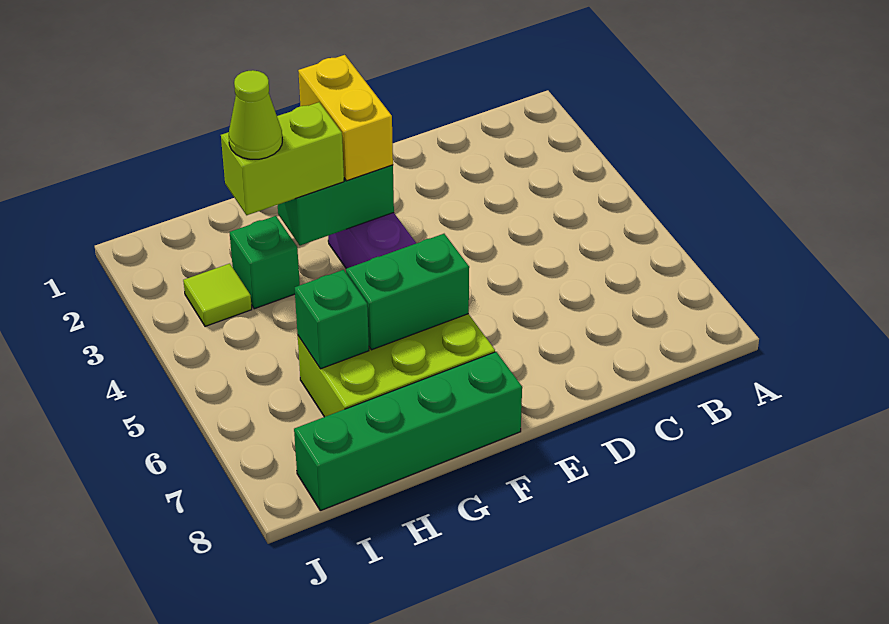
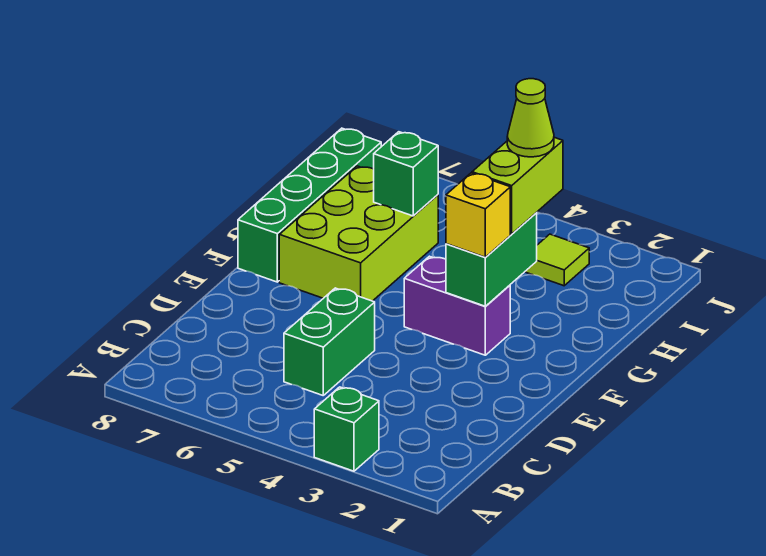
yellow 1x2 brick [298,55,393,181] -> yellow 1x1 brick [446,173,510,257]
green 1x2 brick [346,234,469,350] -> green 1x2 brick moved to [284,288,375,395]
green 1x1 brick [230,216,300,309] -> green 1x1 brick moved to [314,387,379,471]

